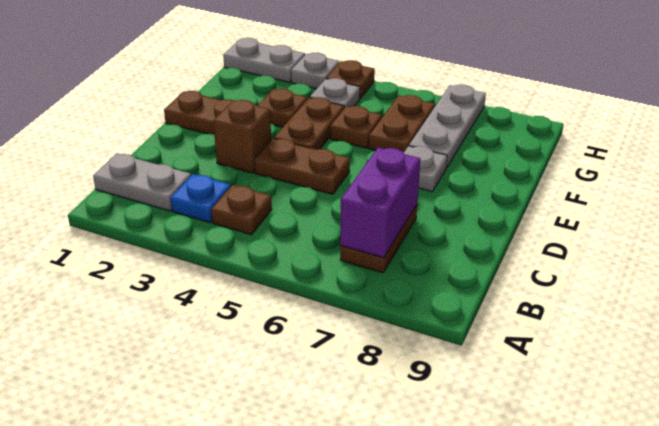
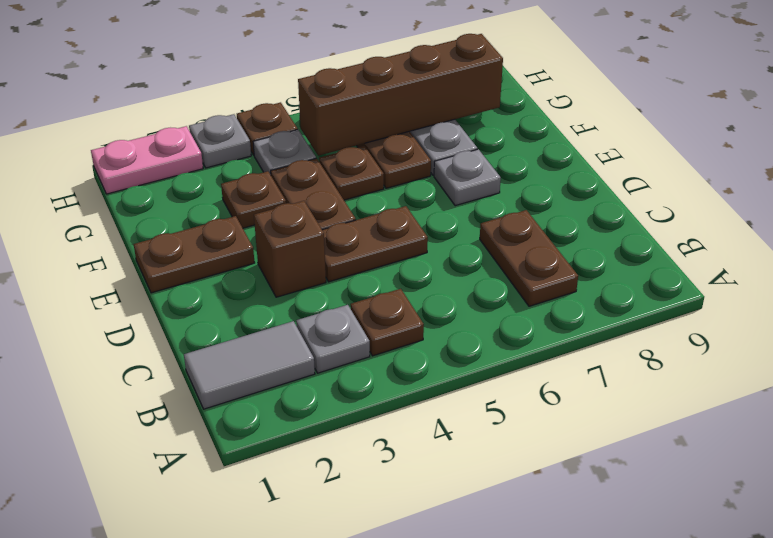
grey 1x2 plate [93,153,191,211] -> grey 1x2 tile [184,321,315,409]
blue 1x1 plate [171,174,231,223] -> grey 1x1 plate [296,305,370,373]
purple 1x2 brick [340,148,420,258] -> none
none -> brown 1x4 brick [298,34,503,156]
grey 1x2 plate [223,38,305,82] -> pink 1x2 plate [91,126,203,194]

